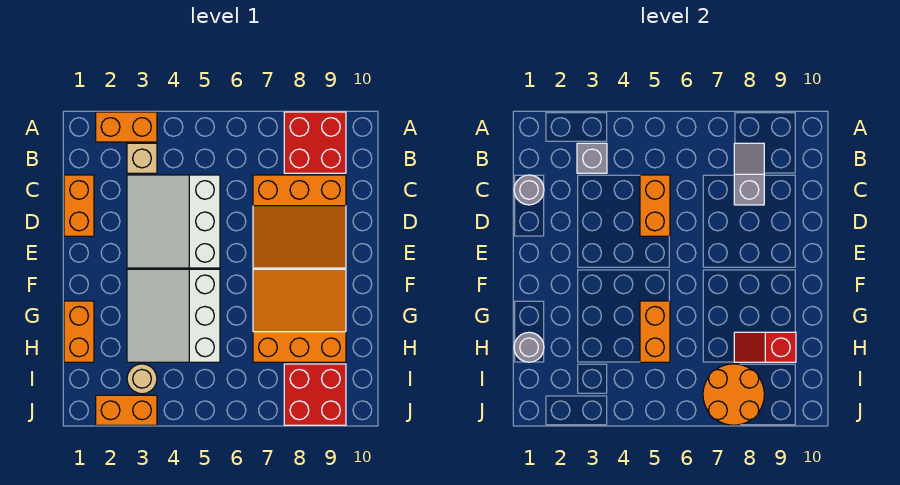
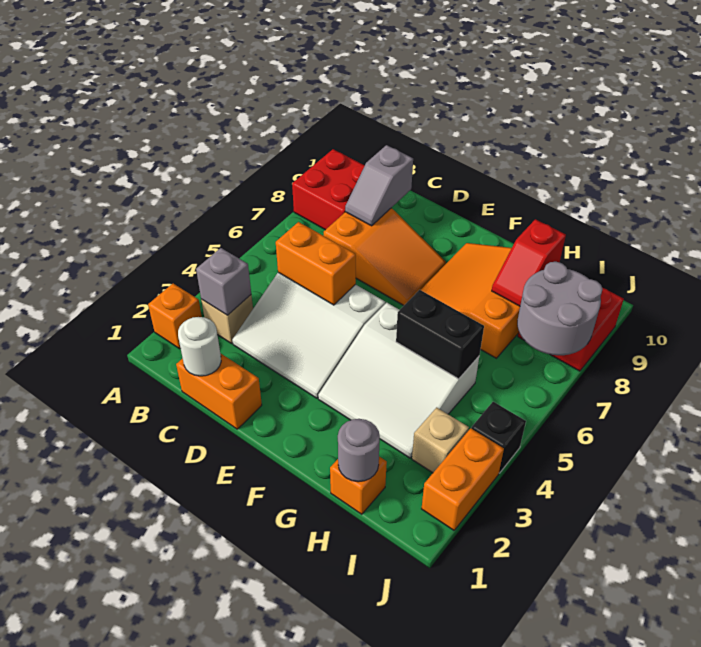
orange 1x2 brick [96,112,157,142] -> orange 1x1 brick [148,284,202,349]
grey 1x2 slope [734,143,764,205] -> grey 1x2 slope turned to [345,145,413,226]
grey 1x1 round brick [514,175,544,205] -> white 1x1 round brick [178,317,221,376]
orange 3x3 slope [253,175,346,268] -> orange 2x3 slope [324,208,446,305]
orange 1x2 brick [64,301,94,362] -> orange 1x1 brick [330,457,387,514]
orange 1x2 brick [640,301,670,362] -> black 1x2 brick [396,290,484,379]
tan 1x1 round brick [127,364,157,394] -> tan 1x1 brick [412,407,469,473]
orange 2x2 round brick [703,364,764,425] -> grey 2x2 round brick [517,262,603,355]
none -> black 1x1 brick [471,402,526,473]

